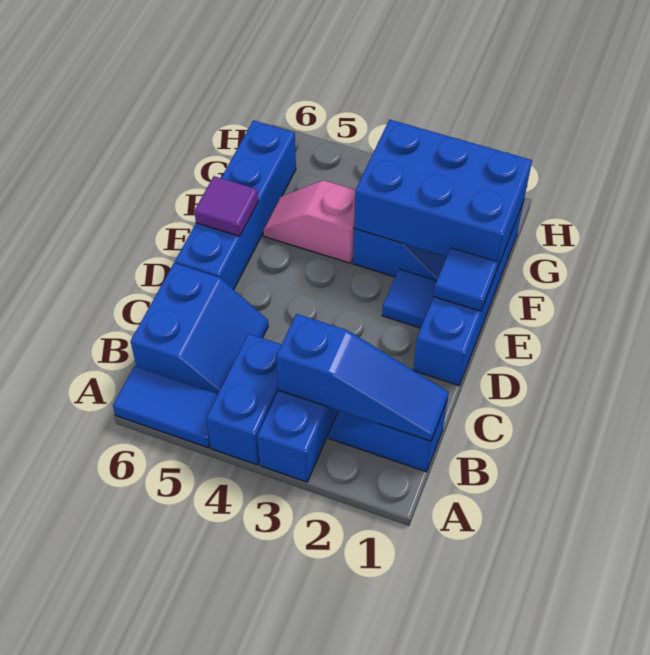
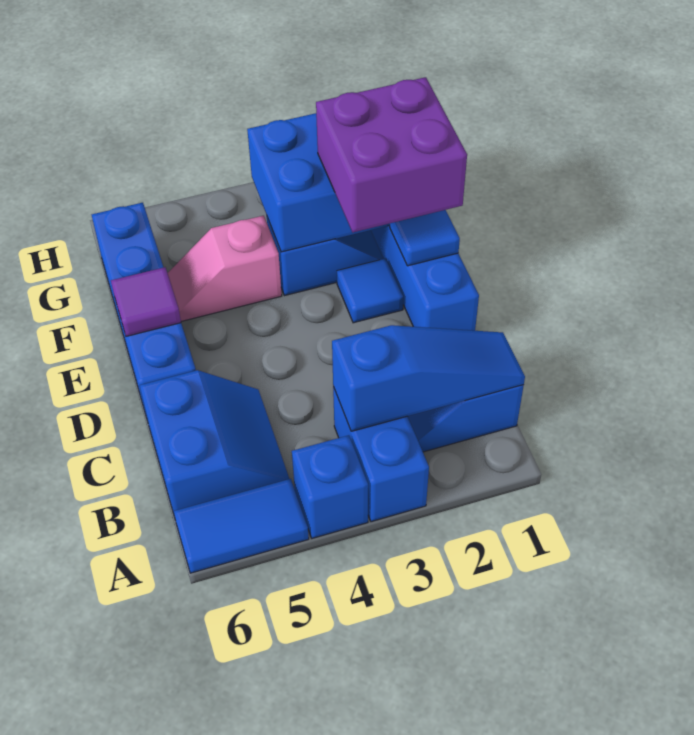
blue 1x2 brick [206,334,281,465] -> blue 1x1 brick [292,435,368,538]
none -> purple 2x2 brick [316,77,467,232]

